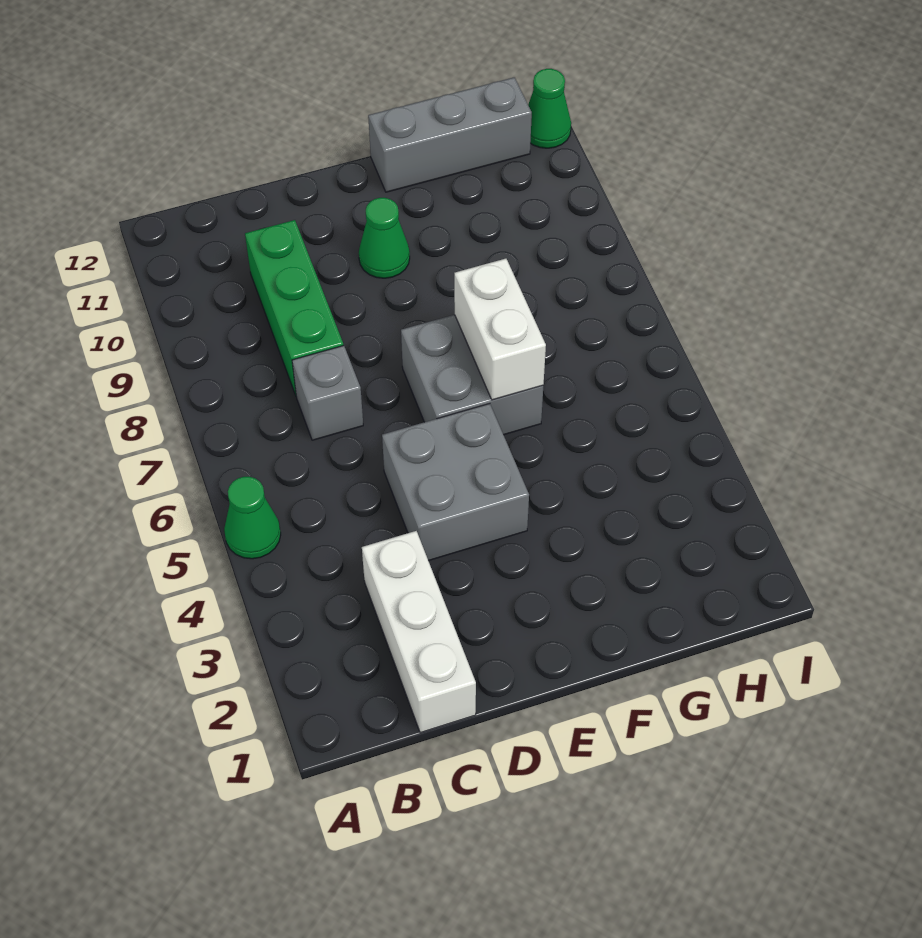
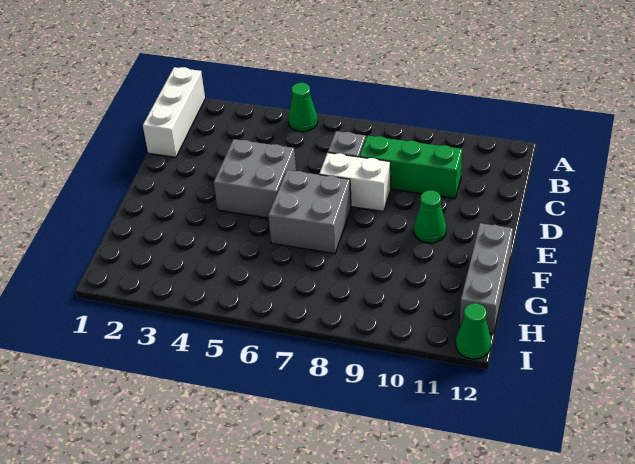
white 1x3 brick [362,531,476,733] -> white 1x3 brick turned to [143,67,205,157]
white 1x2 brick [454,259,546,400] -> white 1x2 brick moved to [319,153,391,211]

